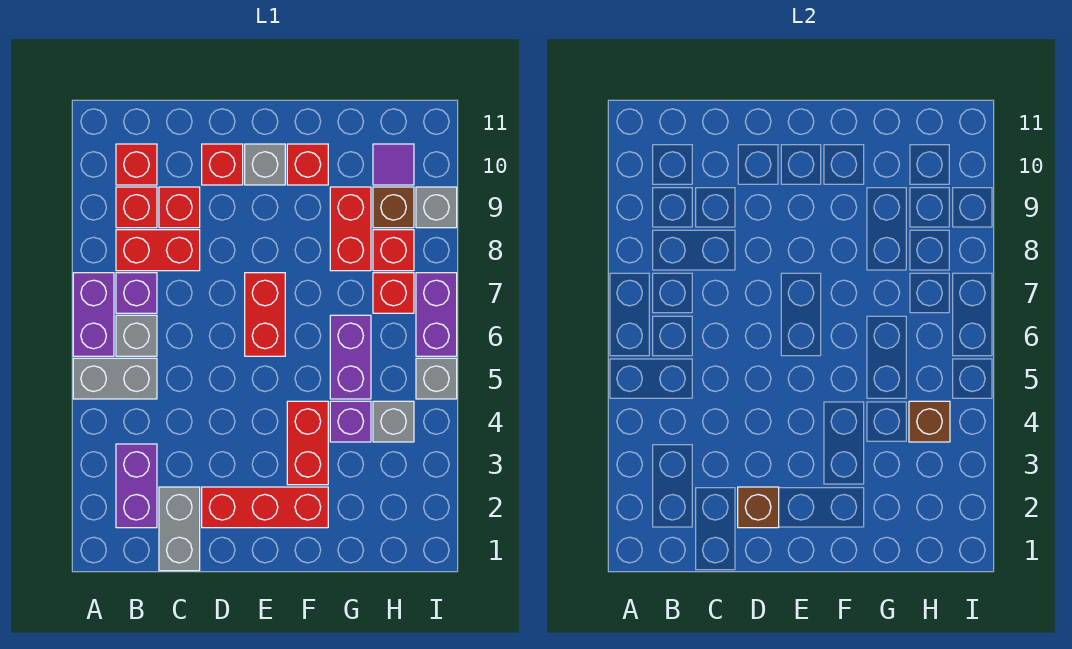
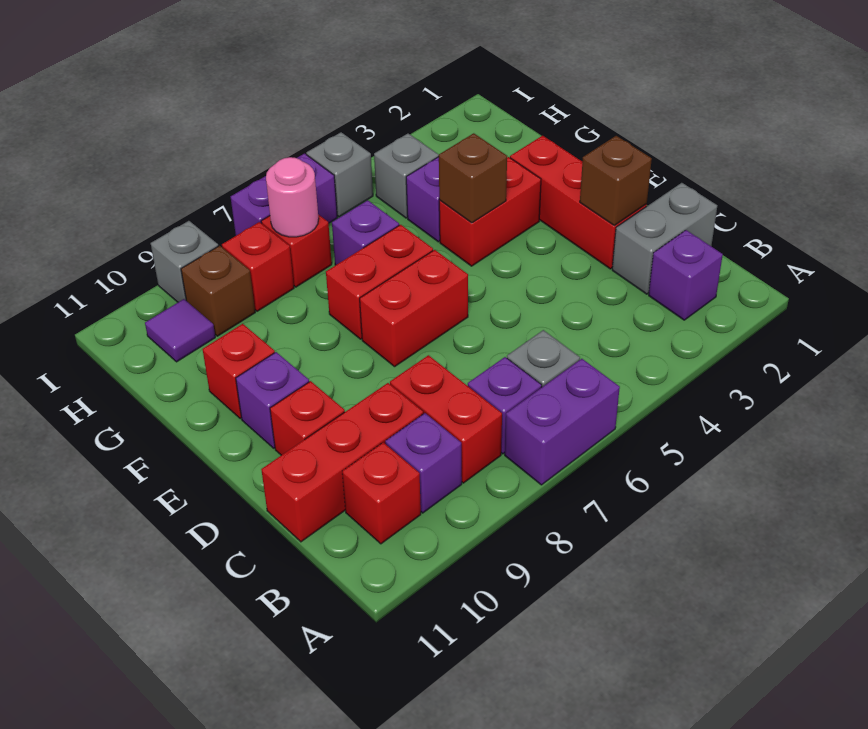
grey 1x2 brick [73,358,157,399] -> none
purple 1x2 brick [116,444,157,528] -> purple 1x1 brick [649,230,723,320]
red 1x1 brick [116,187,157,228] -> purple 1x1 brick [385,413,462,513]
red 1x1 brick [159,187,200,228] -> red 1x3 brick [261,383,423,542]
grey 1x1 brick [245,144,285,185] -> purple 1x1 brick [236,352,309,448]
purple 1x2 brick [330,315,371,399] -> purple 1x1 brick [332,200,399,265]
red 1x2 brick [330,187,371,271] -> red 1x2 brick moved to [326,225,433,339]
brown 1x1 brick [909,401,950,442] -> brown 1x1 brick moved to [439,133,507,223]
none -> pink 1x1 round brick [266,157,319,237]

